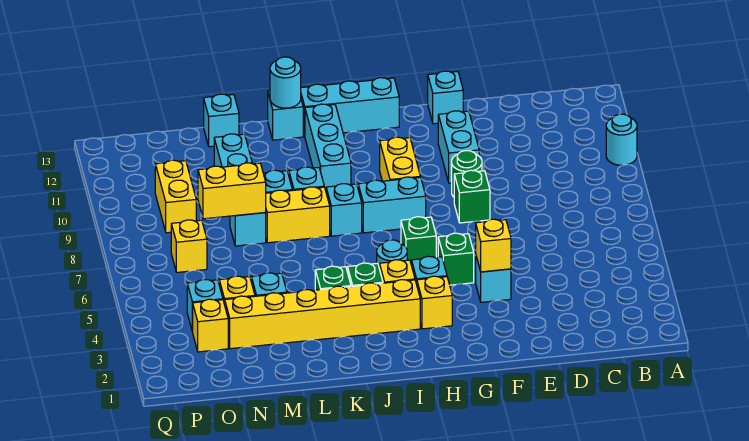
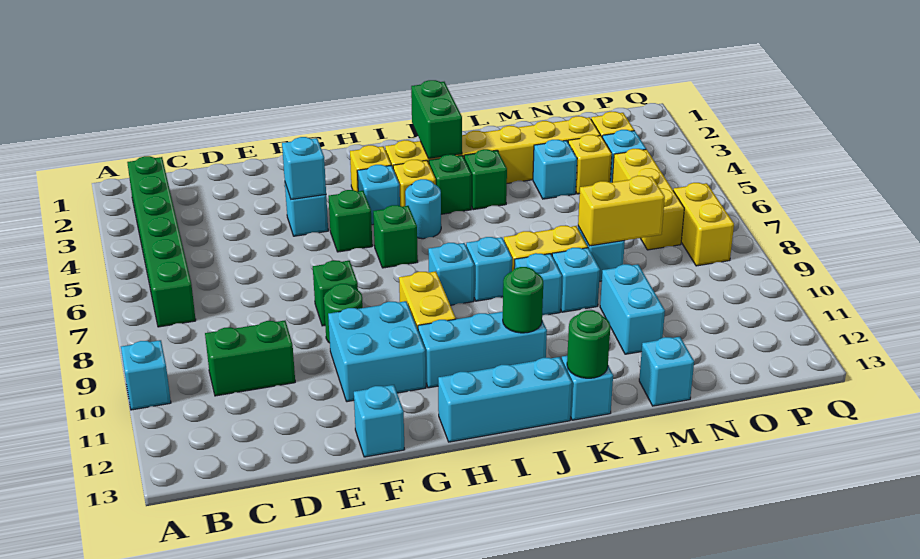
cyan 1x1 round brick [606,114,637,165] -> cyan 1x1 brick [121,340,171,410]
none -> green 1x6 brick [127,156,196,327]
none -> green 1x2 brick [205,321,295,396]
yellow 1x1 brick [476,219,511,272] -> cyan 1x1 brick [282,137,326,199]
cyan 1x2 brick [438,111,479,183] -> cyan 2x2 brick [328,301,426,402]
cyan 1x2 brick [358,177,426,233] -> cyan 1x1 brick [428,243,474,305]
none -> green 1x2 brick [411,80,462,159]
cyan 1x3 brick [305,104,351,190] -> cyan 1x3 brick turned to [418,312,547,388]
none -> green 1x1 round brick [502,267,543,333]
cyan 1x1 round brick [270,57,301,108] -> green 1x1 round brick [567,310,610,378]
yellow 1x1 brick [171,220,207,272] -> yellow 1x3 brick [612,149,684,250]
yellow 1x2 brick [155,160,196,233] -> yellow 1x2 brick moved to [673,183,734,266]

